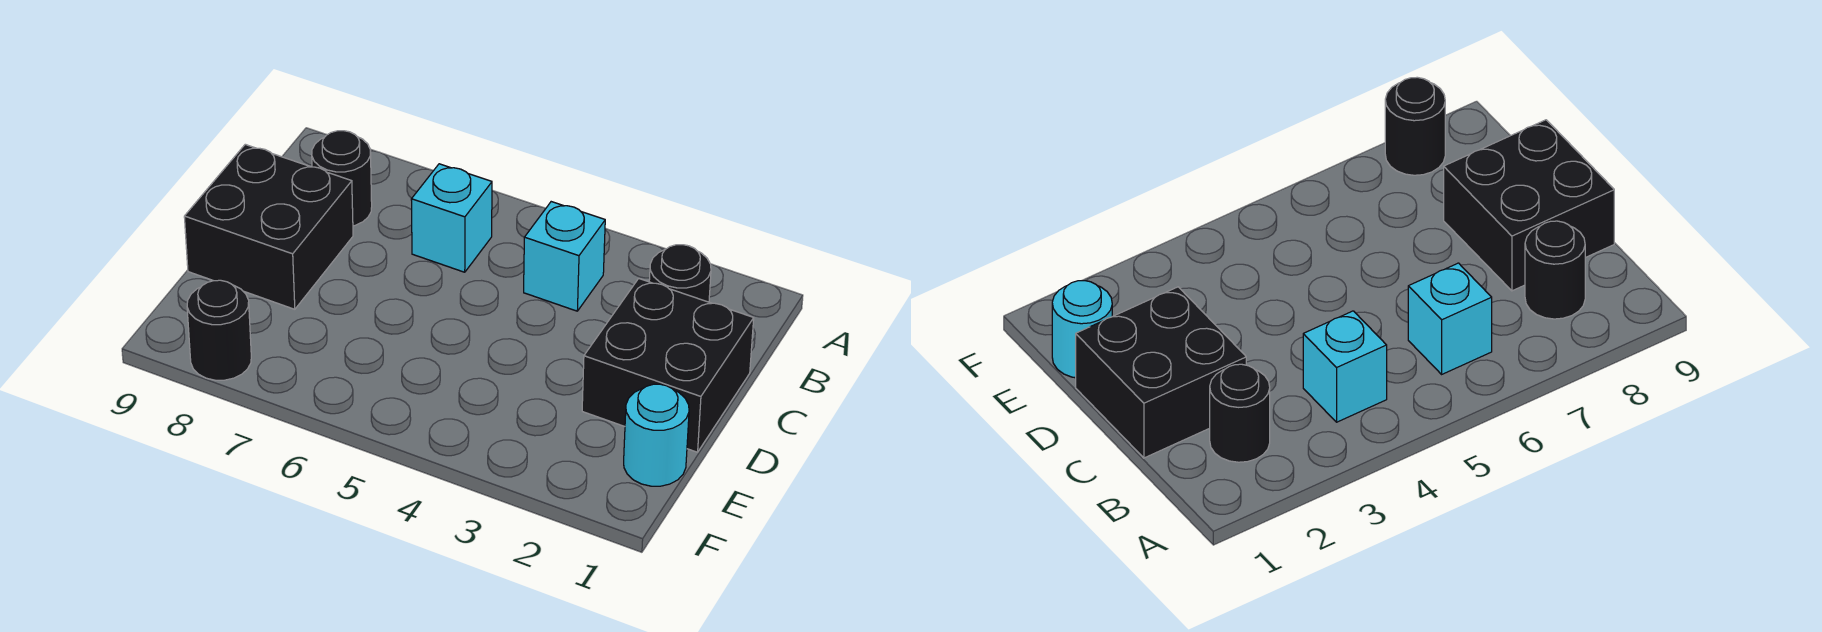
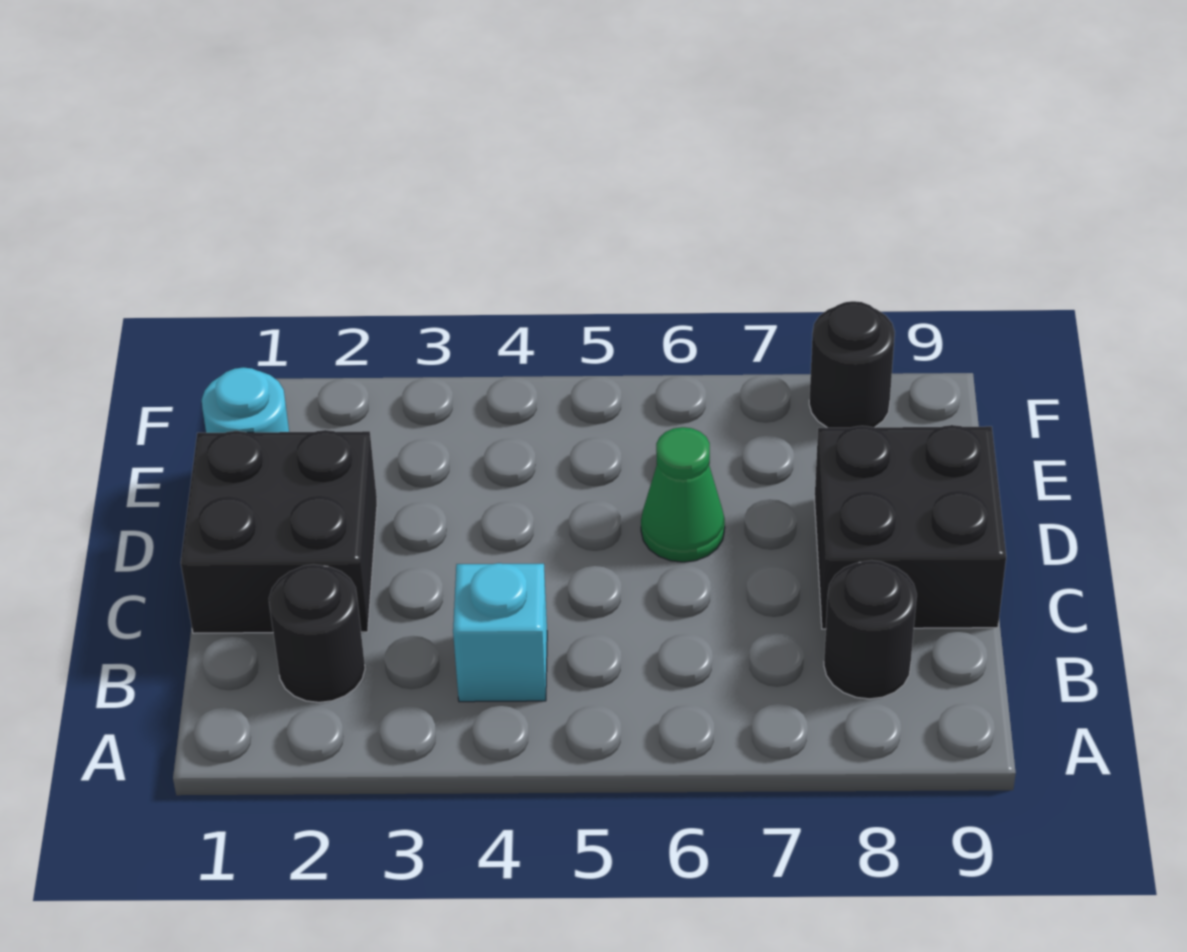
cyan 1x1 brick [411,164,492,272] -> none
none -> green 1x1 cone [641,427,725,562]

